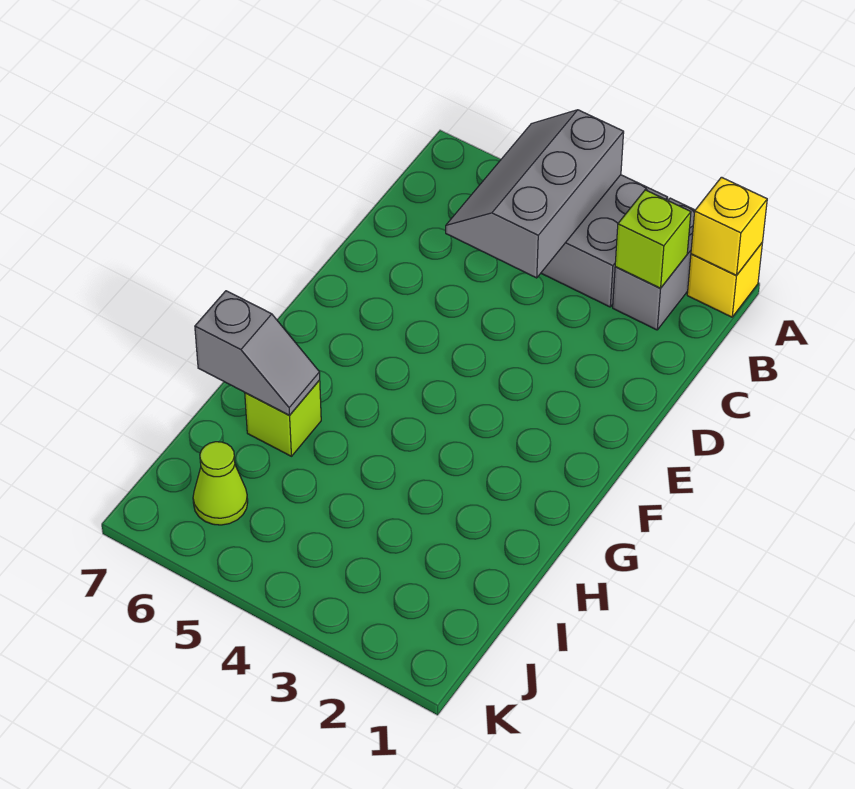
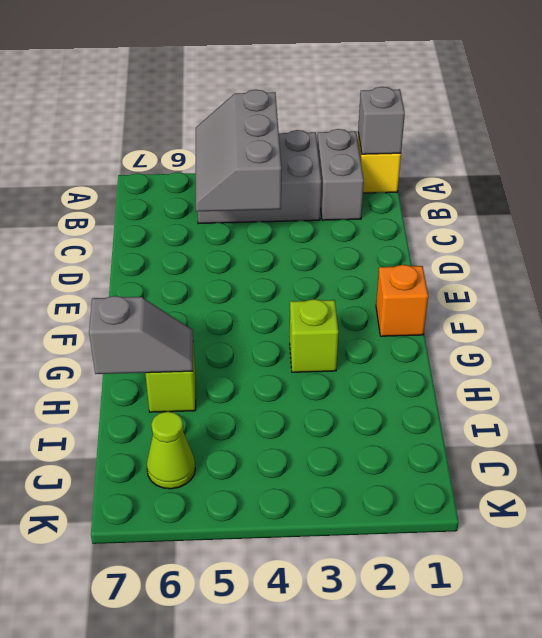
yellow 1x1 brick [691,177,767,275] -> grey 1x1 brick [358,87,405,154]
lime 1x1 brick [615,190,691,288] -> lime 1x1 brick moved to [290,299,338,372]
none -> orange 1x1 brick [376,265,428,336]

